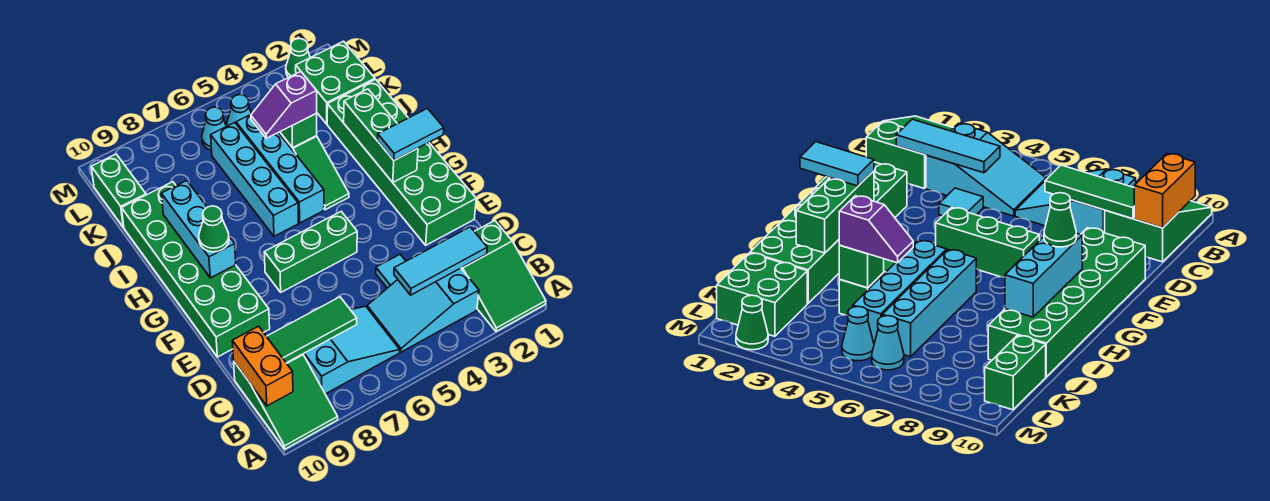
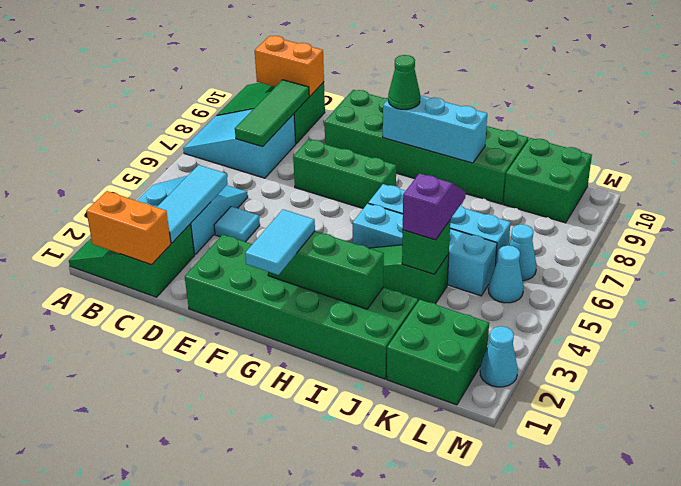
none -> orange 1x2 brick [86,191,171,265]
cyan 2x3 slope [303,306,400,394] -> cyan 2x3 slope turned to [183,109,296,178]
green 1x3 brick [264,212,357,292] -> green 1x3 brick turned to [293,139,396,209]
green 1x2 brick [91,154,146,227] -> green 2x2 brick [504,138,592,223]
green 1x1 cone [286,39,310,77] -> cyan 1x1 cone [480,326,518,387]

